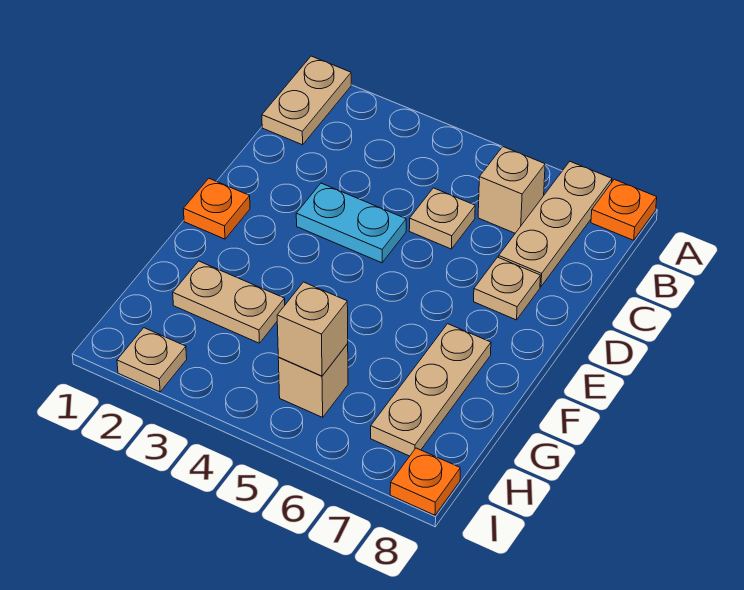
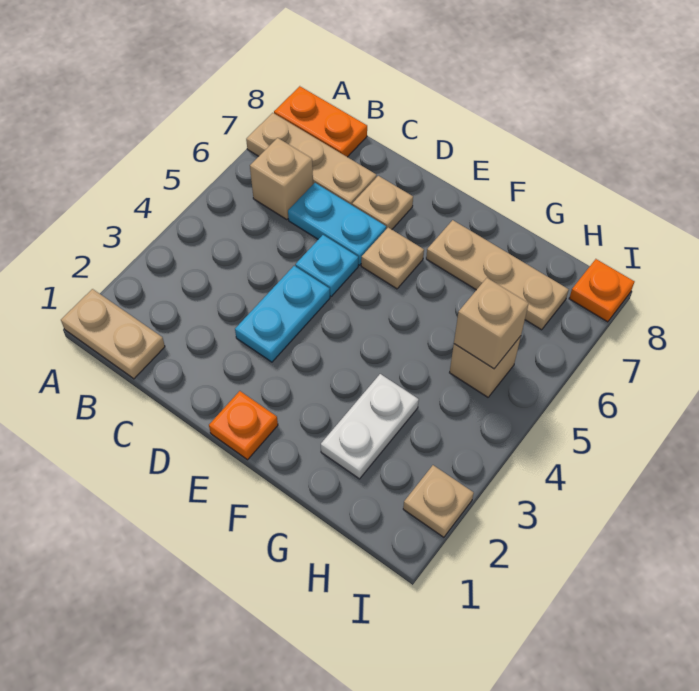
orange 1x1 plate [591,179,657,240] -> orange 1x2 plate [274,86,367,157]
tan 1x1 plate [409,188,475,249] -> tan 1x1 plate moved to [361,228,424,289]
none -> cyan 1x2 plate [288,183,386,265]
none -> cyan 1x1 plate [295,235,358,296]
tan 1x2 plate [173,261,285,343] -> white 1x2 plate [321,374,419,479]

